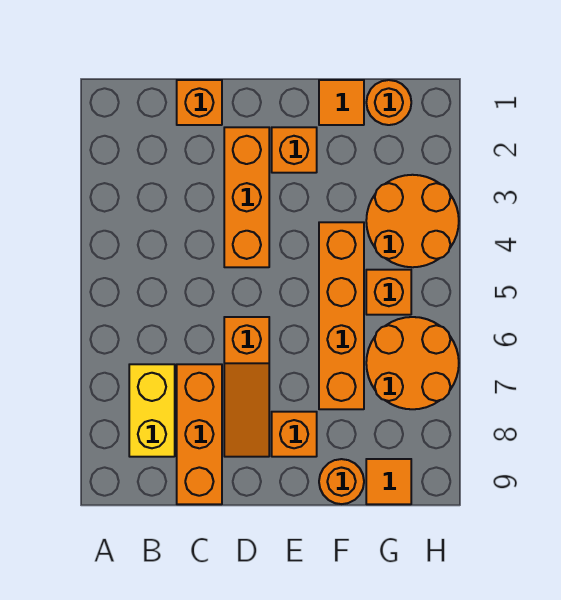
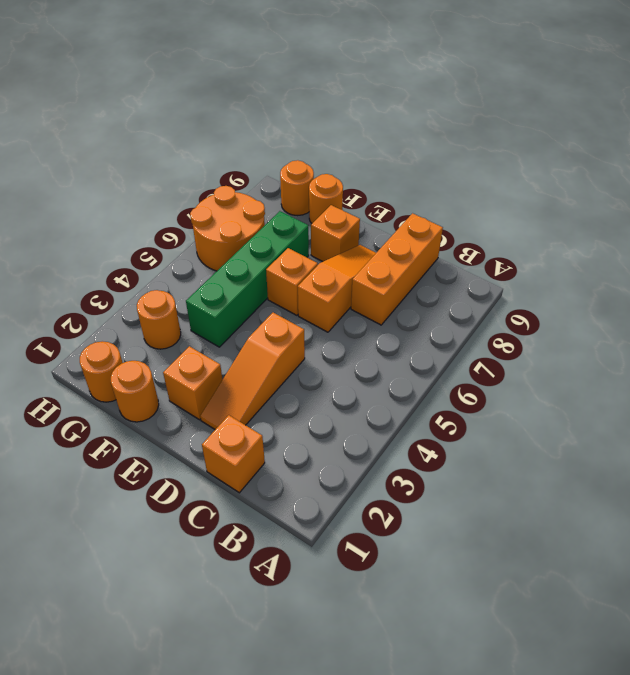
yellow 1x2 brick [129,364,175,457] -> none
orange 1x3 brick [224,127,269,267] -> orange 1x3 slope [200,313,305,429]
orange 1x1 tile [319,80,364,125] -> orange 1x1 round brick [111,361,159,422]
orange 1x4 brick [319,222,364,409] -> green 1x4 brick [186,211,309,347]
orange 2x2 round brick [366,175,459,267] -> orange 1x1 round brick [137,290,181,349]
orange 1x1 brick [366,270,411,315] -> orange 1x1 brick moved to [266,248,318,315]
orange 1x1 tile [366,459,411,504] -> orange 1x1 round brick [280,160,314,216]

